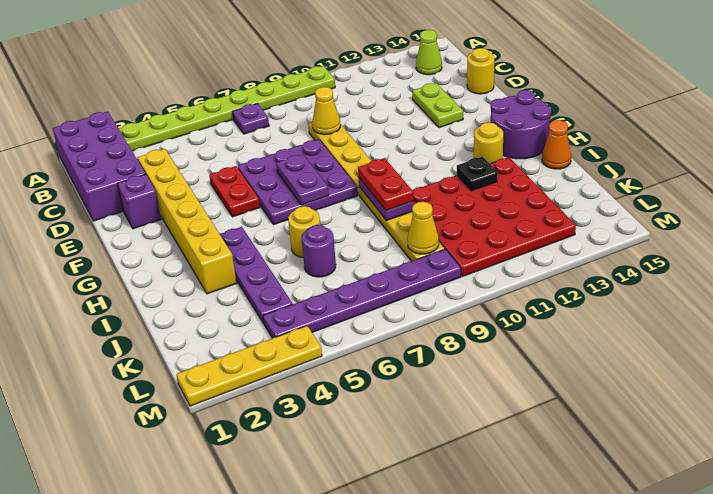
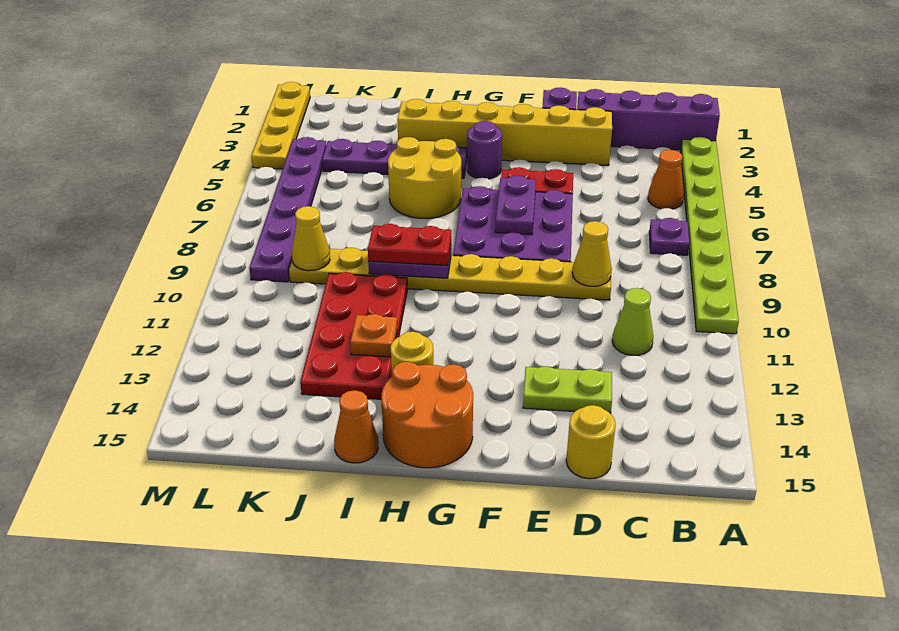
purple 2x4 brick [53,112,145,221] -> purple 1x4 brick [577,89,720,150]
none -> orange 1x1 cone [648,149,684,209]
lime 1x1 cone [416,30,442,75] -> lime 1x1 cone moved to [612,288,653,355]
purple 1x2 plate [276,154,329,205] -> purple 1x2 plate turned to [495,176,536,235]
purple 2x2 round brick [491,90,551,159] -> orange 2x2 round brick [381,362,473,468]
yellow 1x1 round brick [288,206,320,258] -> yellow 2x2 round brick [388,137,461,219]
red 4x4 plate [413,157,576,277] -> red 2x4 plate [300,272,407,399]
black 1x1 plate [457,157,498,191] -> orange 1x1 plate [350,314,397,357]
purple 1x1 round brick [302,225,336,277] -> purple 1x1 round brick moved to [467,121,502,179]

